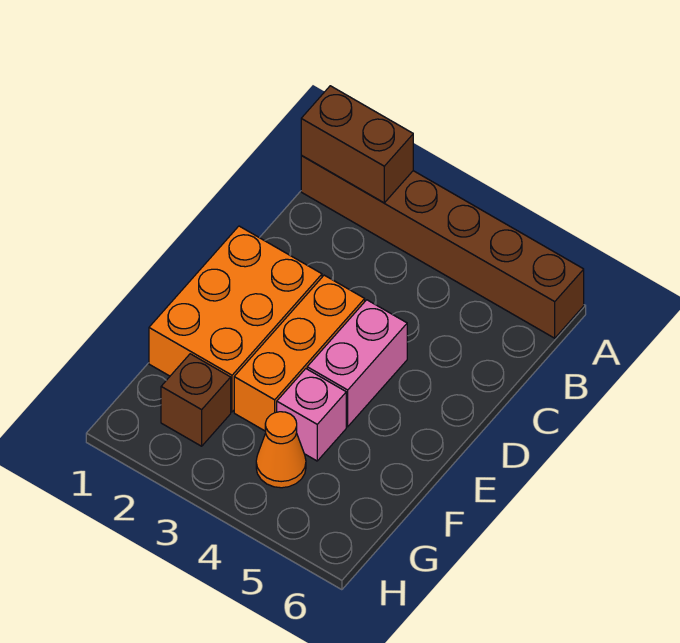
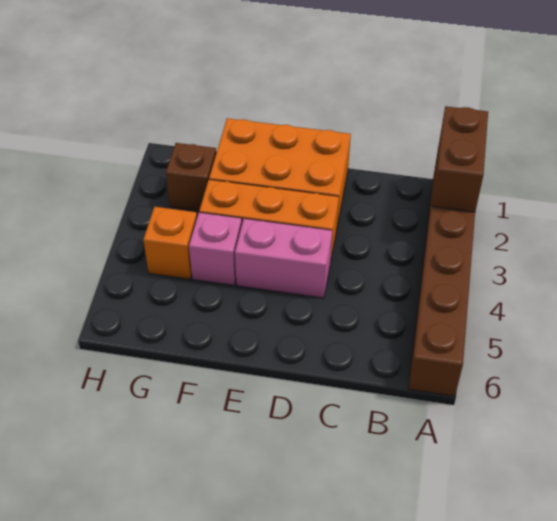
orange 1x1 cone [256,412,306,488] -> orange 1x1 brick [143,207,197,279]

